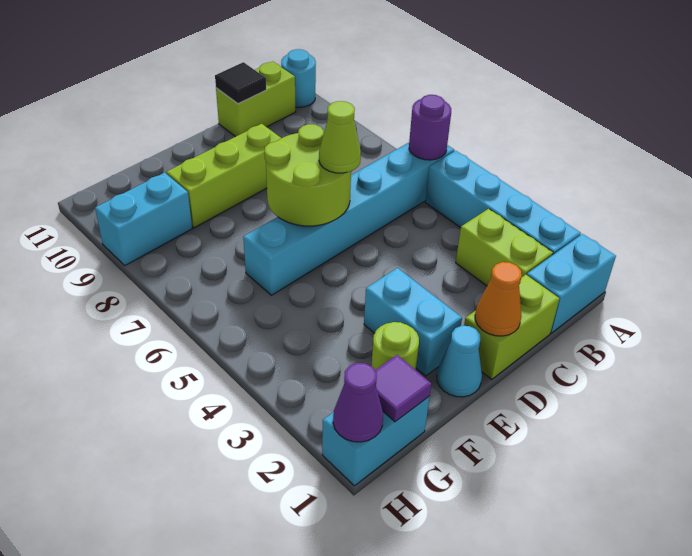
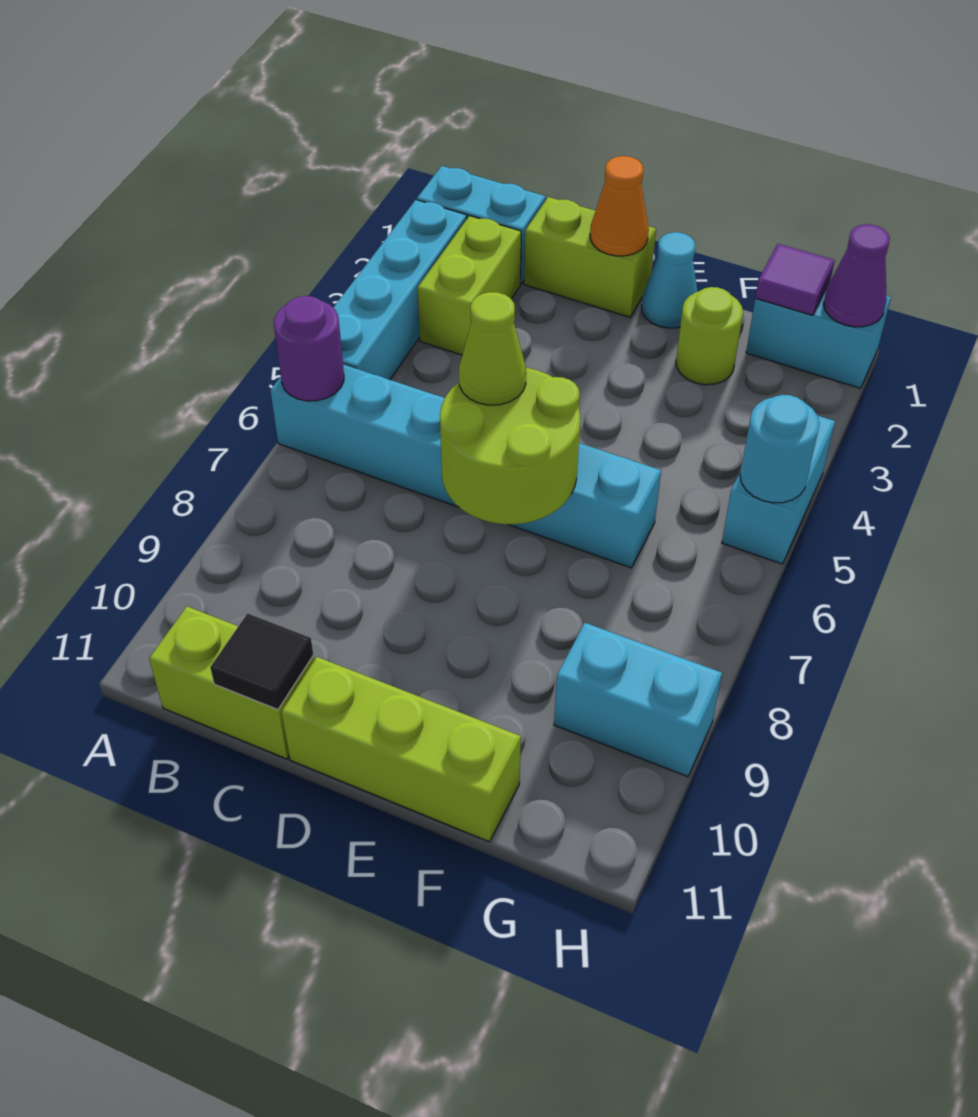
cyan 1x1 round brick [281,49,316,107] -> cyan 1x1 round brick moved to [740,395,820,503]
lime 1x3 brick [166,124,281,228] -> lime 1x3 brick moved to [282,657,521,842]
cyan 1x2 brick [364,268,462,376] -> cyan 1x2 brick moved to [722,416,835,564]

